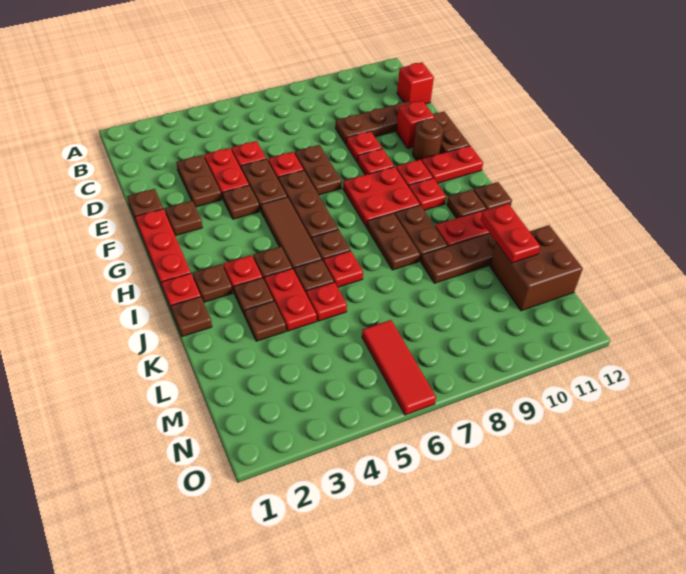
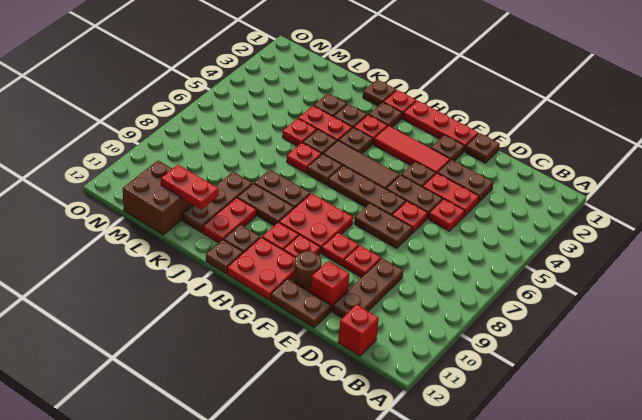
red 1x2 plate [421,146,483,183] -> red 2x2 plate [227,237,296,300]
red 1x3 tile [362,320,436,415] -> red 1x3 tile moved to [374,126,450,173]

